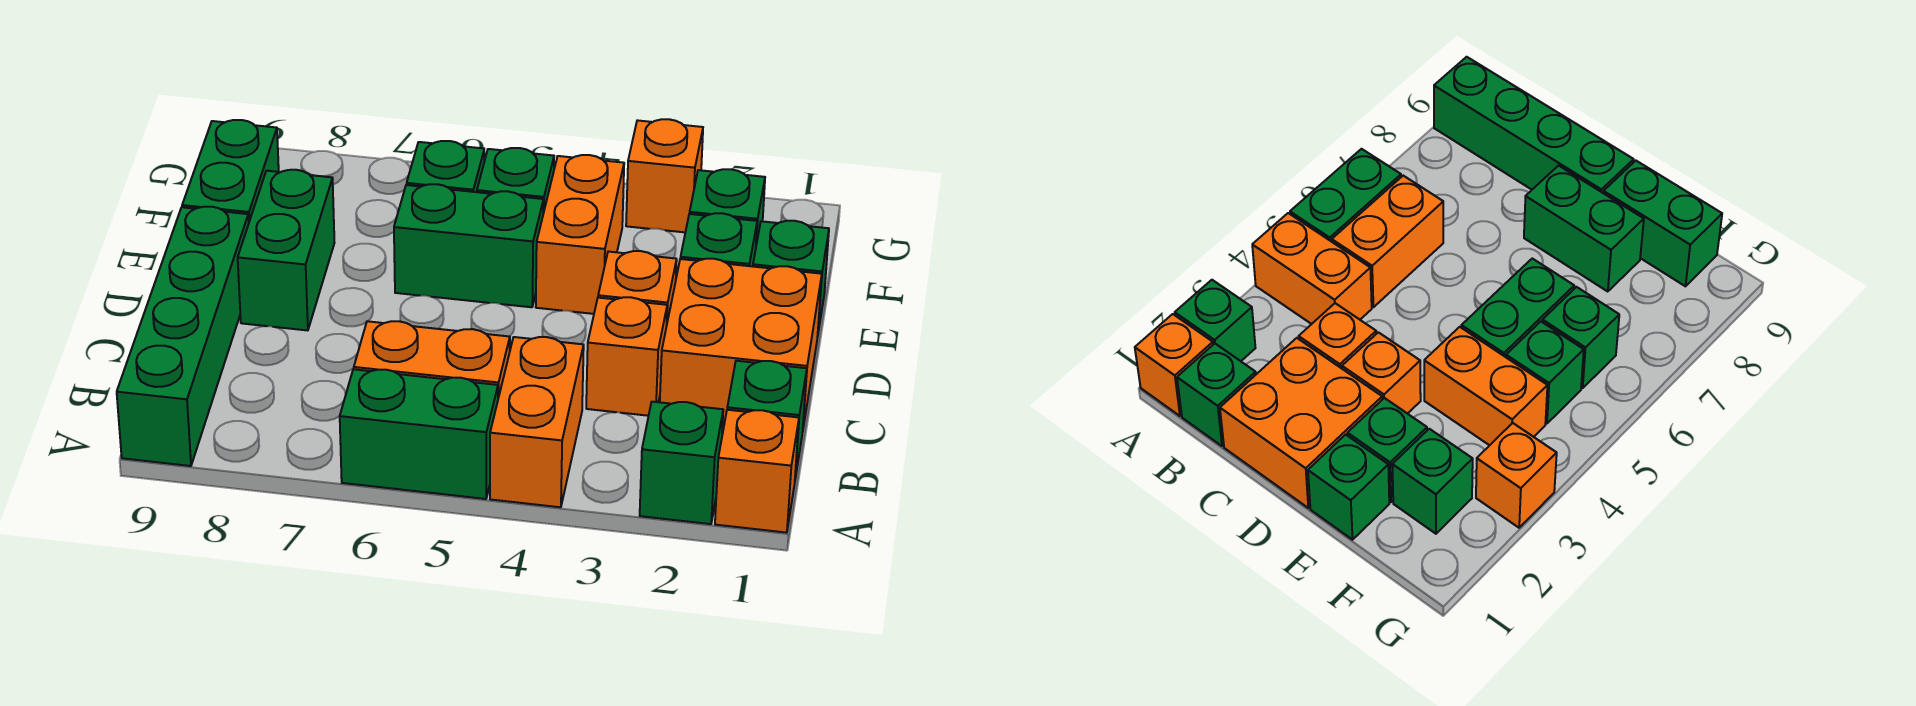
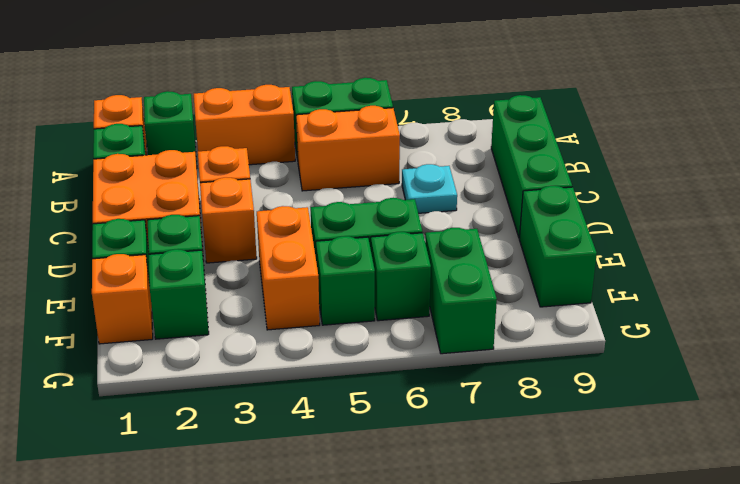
orange 1x2 brick [490,337,584,507] -> orange 1x2 brick turned to [194,85,295,165]
green 1x4 brick [117,207,249,466] -> green 1x3 brick [491,95,572,238]
none -> cyan 1x1 plate [402,164,457,213]
green 1x2 brick [238,170,334,331] -> green 1x2 brick moved to [425,228,497,354]
orange 1x1 brick [626,119,703,232] -> orange 1x1 brick moved to [92,254,153,344]

